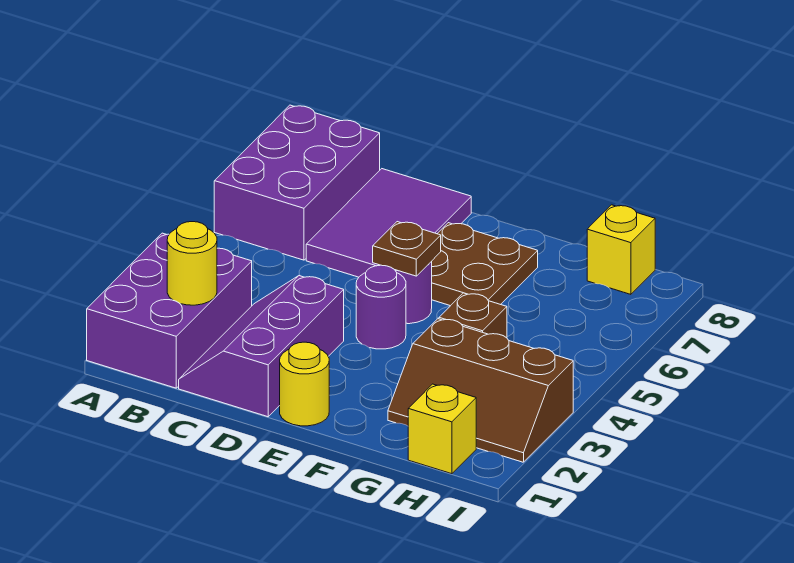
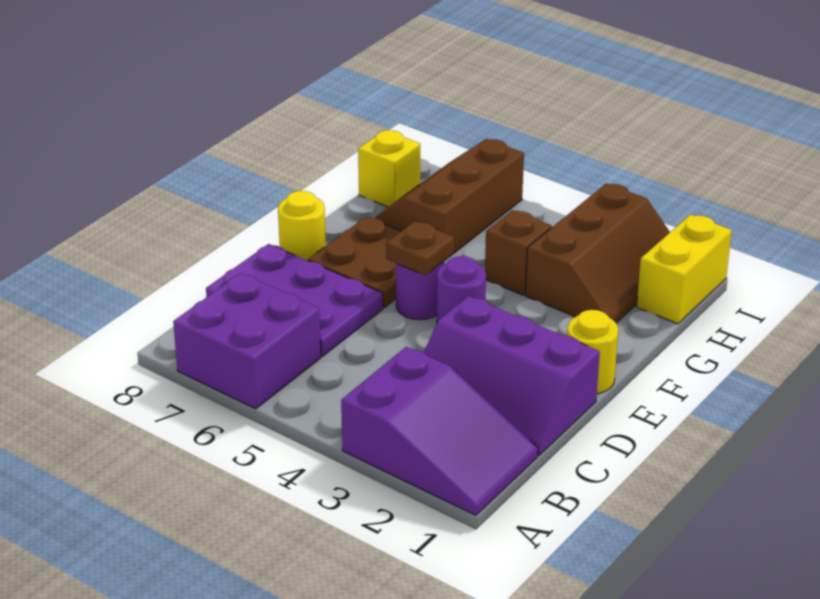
purple 2x3 brick [87,233,252,388] -> purple 2x3 slope [341,347,538,515]
purple 2x3 brick [214,105,380,260] -> purple 2x2 brick [173,273,321,409]
yellow 1x1 round brick [167,222,217,305] -> yellow 1x1 round brick moved to [278,191,326,261]
purple 2x3 tile [306,169,471,277] -> purple 2x3 plate [206,244,383,356]
none -> brown 2x3 slope [374,139,524,253]
yellow 1x1 brick [408,384,476,474] -> yellow 1x2 brick [637,215,732,324]

